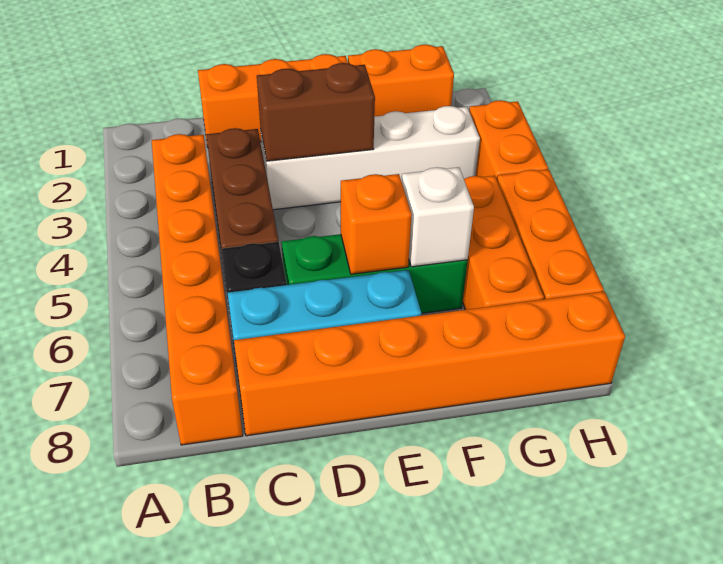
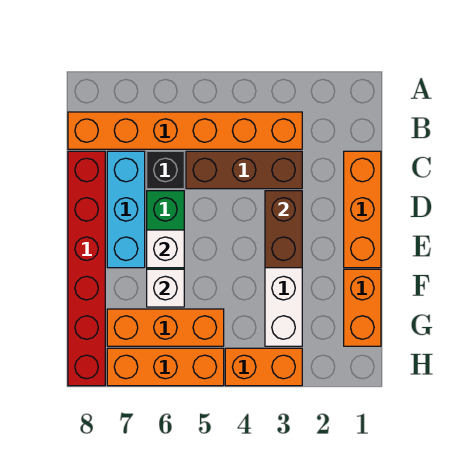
orange 1x6 brick [234,291,625,436] -> red 1x6 brick [68,151,105,386]
orange 1x1 brick [341,174,412,274] -> white 1x1 brick [147,230,184,268]

